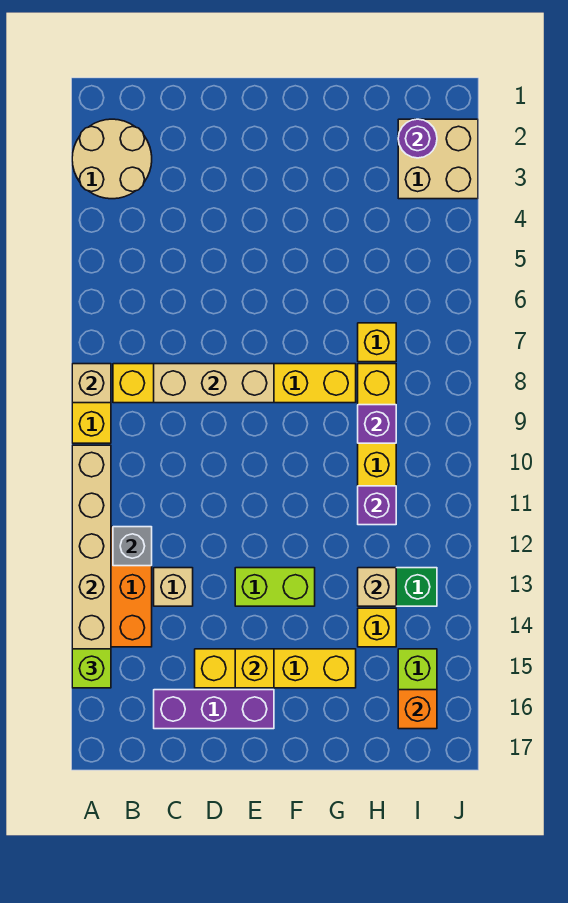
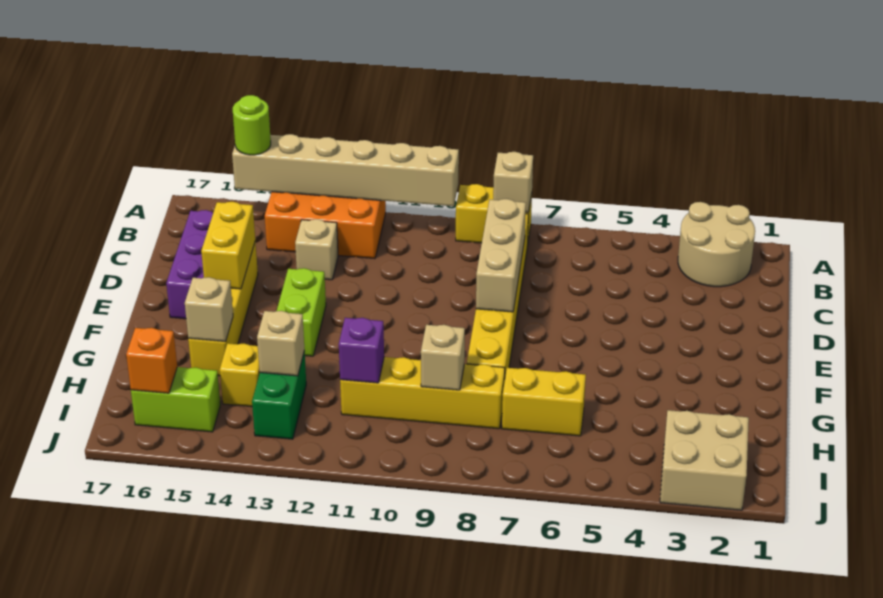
lime 1x1 brick [72,649,111,688] -> lime 1x1 round brick [233,95,271,155]
grey 1x1 brick [113,527,152,566] -> none
yellow 1x1 brick [235,649,274,688] -> yellow 1x2 brick [201,202,255,289]
none -> tan 1x1 brick [185,277,233,341]
yellow 1x1 brick [358,323,396,362] -> yellow 1x2 brick [502,368,586,436]
purple 1x1 brick [358,405,396,443] -> tan 1x1 brick [421,325,465,390]
purple 1x1 round brick [398,119,437,158] -> none

